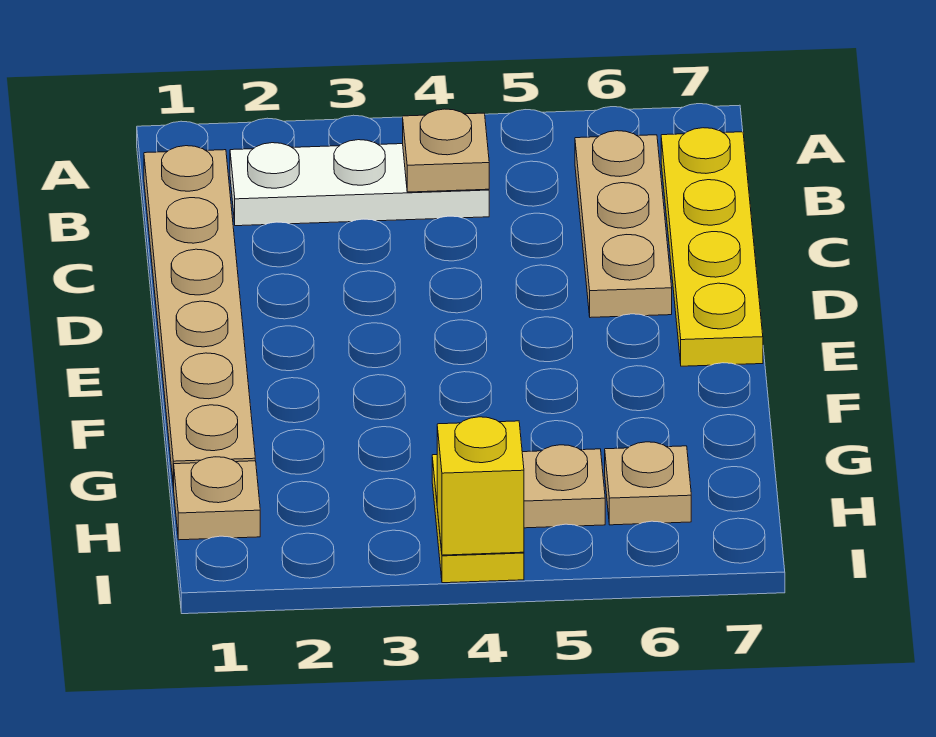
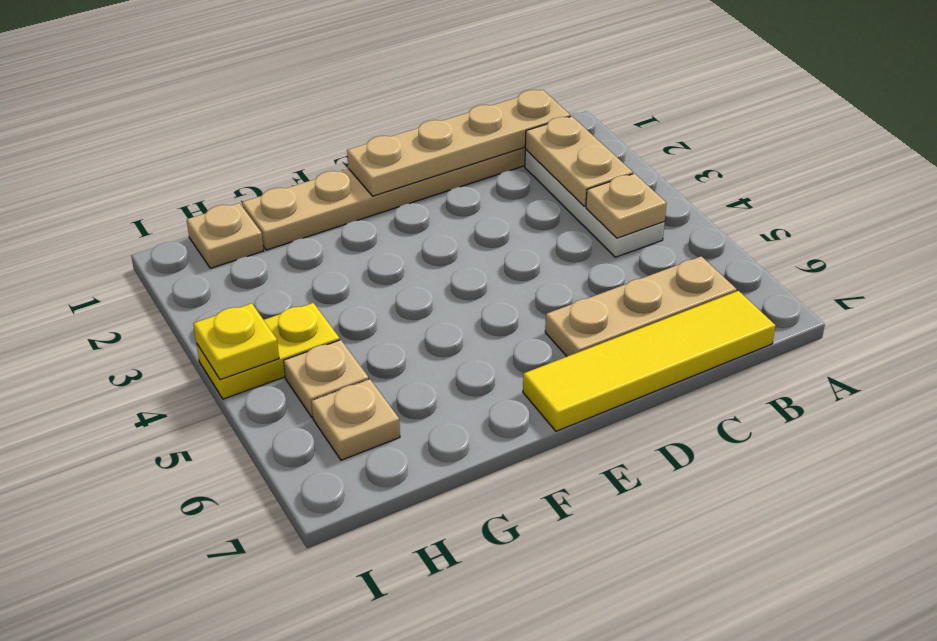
none -> tan 1x4 plate [347,90,570,196]
none -> tan 1x2 plate [525,116,633,206]
yellow 1x4 plate [661,128,763,366] -> yellow 1x4 tile [523,291,776,431]
yellow 1x1 brick [437,417,524,555] -> yellow 1x1 plate [193,303,279,380]

